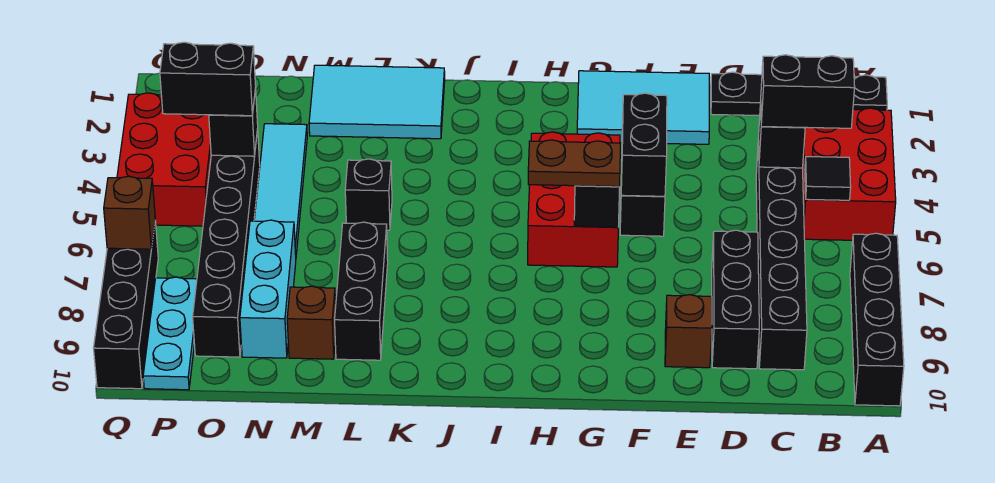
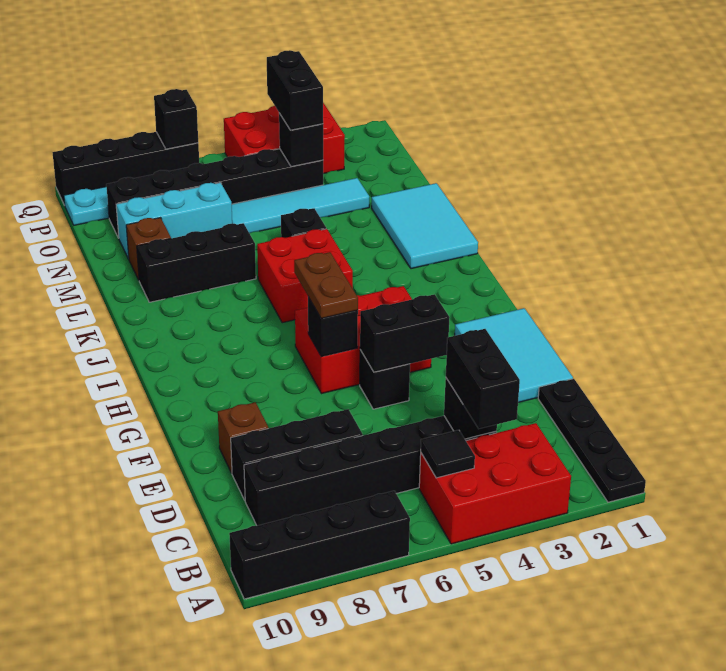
none -> red 2x2 brick [257,229,353,323]
brown 1x1 brick [104,176,155,249] -> black 1x1 brick [154,89,198,149]

